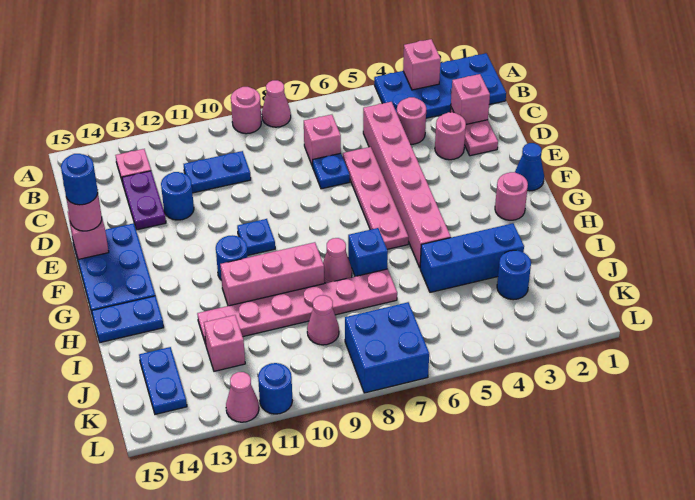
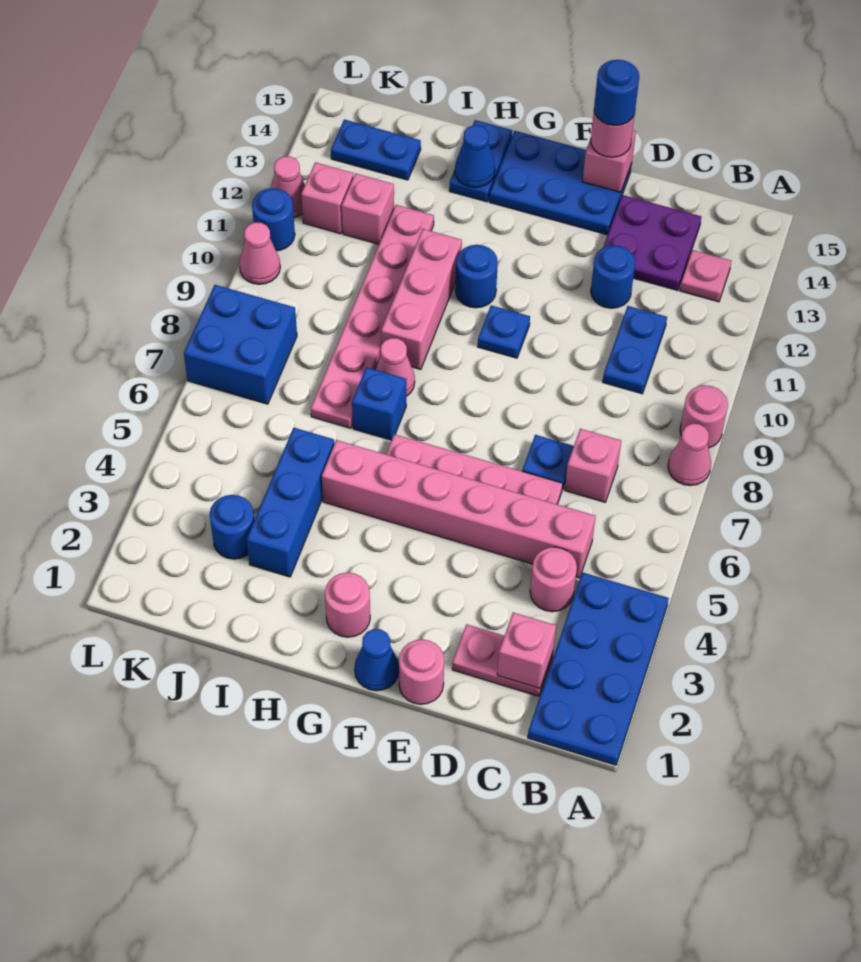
pink 1x1 brick [403,39,441,90] -> pink 1x1 brick moved to [301,162,353,234]
purple 1x2 plate [122,171,166,230] -> purple 2x2 plate [603,195,701,290]
pink 1x1 round brick [435,112,466,160] -> pink 1x1 round brick moved to [399,639,444,704]
none -> blue 1x1 cone [455,125,495,187]
pink 1x1 cone [307,295,339,345] -> pink 1x1 cone moved to [239,222,280,284]

